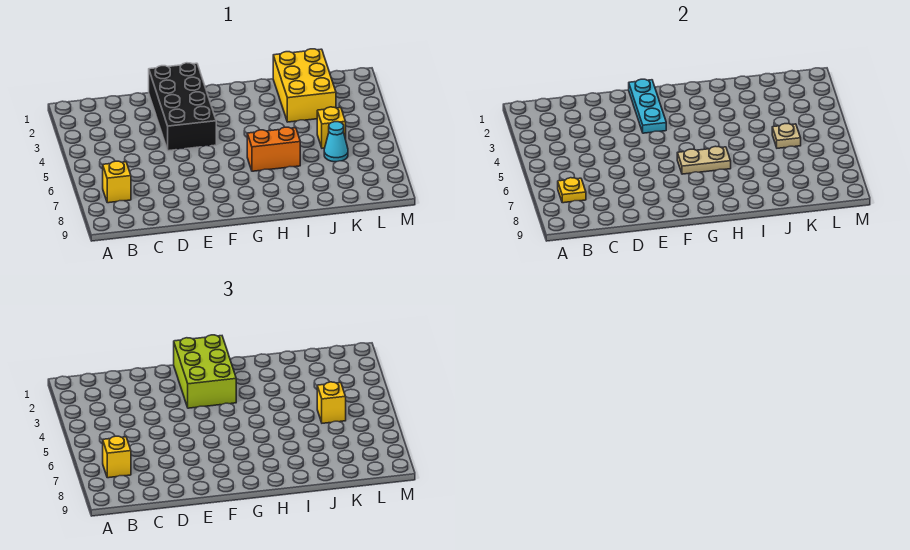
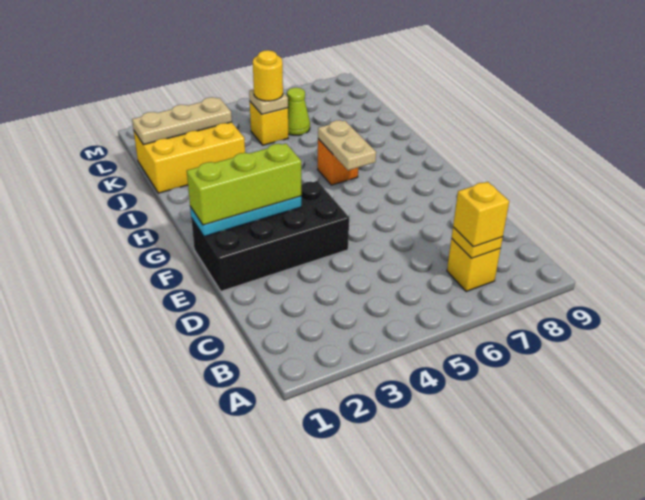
lime 2x3 brick [174,335,236,408] -> lime 1x3 brick [187,144,301,225]
orange 1x2 brick [247,127,300,171] -> orange 1x1 brick [318,139,358,185]
none -> tan 1x3 plate [132,97,232,145]
yellow 1x1 brick [317,382,346,423] -> yellow 1x1 round brick [253,50,283,101]
cyan 1x1 cone [324,122,348,162] -> lime 1x1 cone [287,88,310,135]

